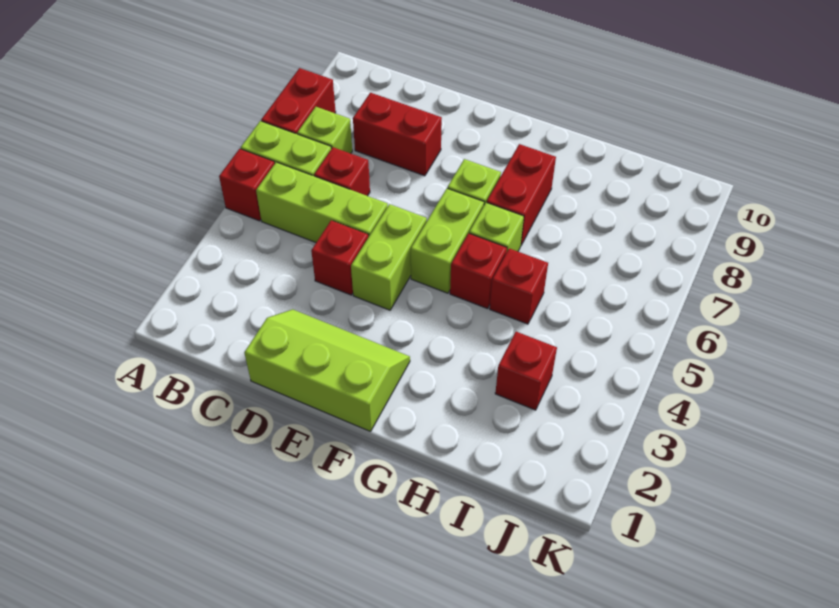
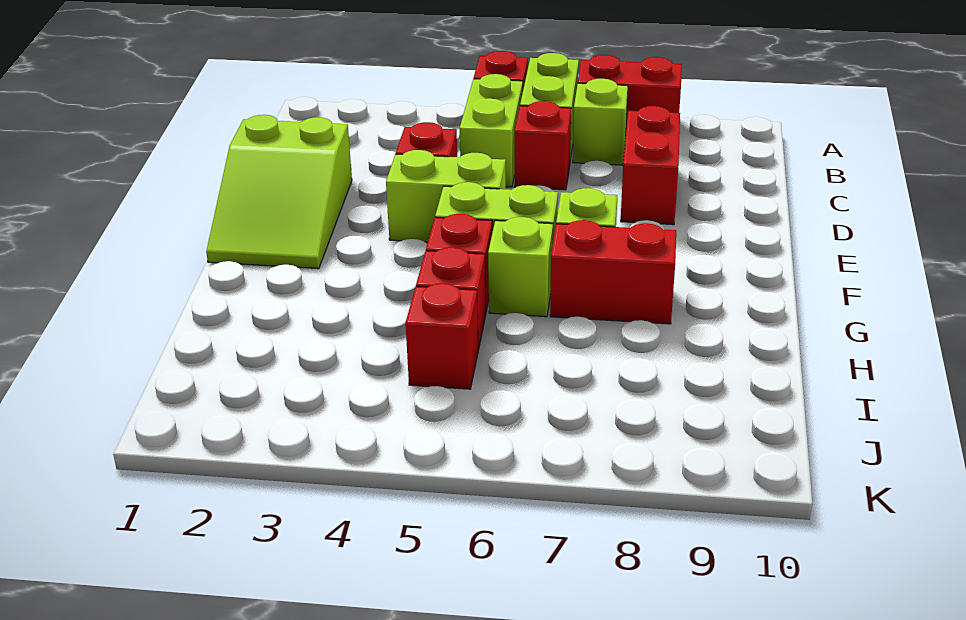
lime 1x3 brick [256,162,388,242] -> lime 1x2 brick [460,74,523,187]
lime 2x3 slope [244,309,410,432] -> lime 2x3 slope turned to [206,115,352,269]
red 1x1 brick [495,332,557,410] -> red 1x1 brick moved to [406,283,478,389]

